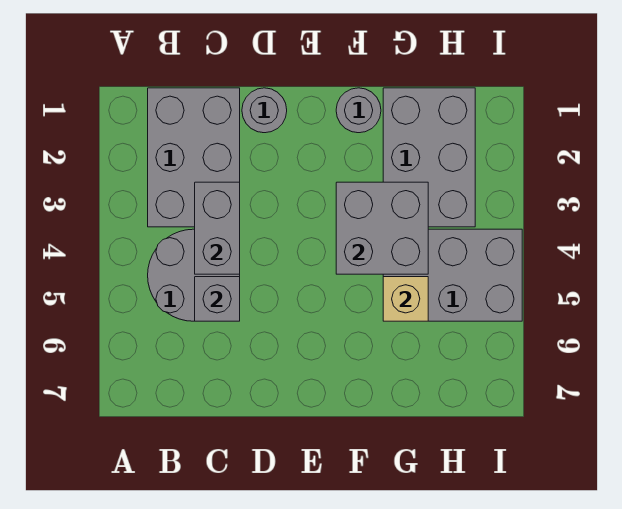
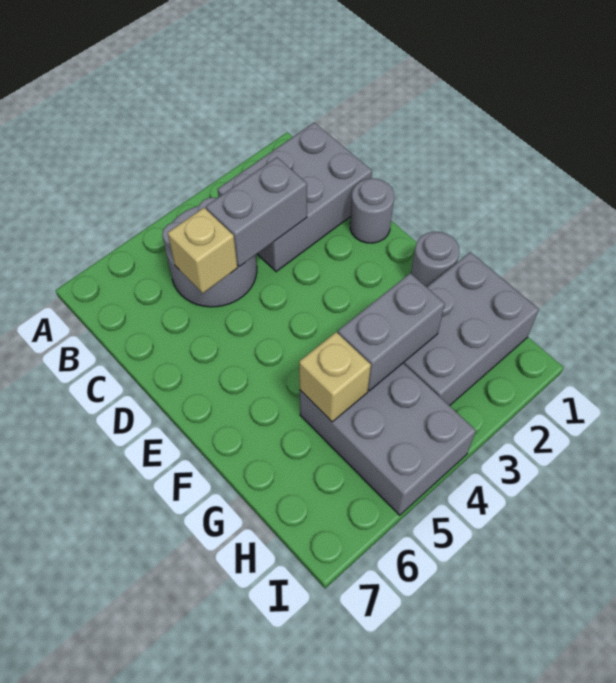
grey 1x1 brick [195,277,240,321] -> tan 1x1 brick [168,208,237,293]
grey 2x2 brick [336,182,428,274] -> grey 1x2 brick [338,273,445,391]

